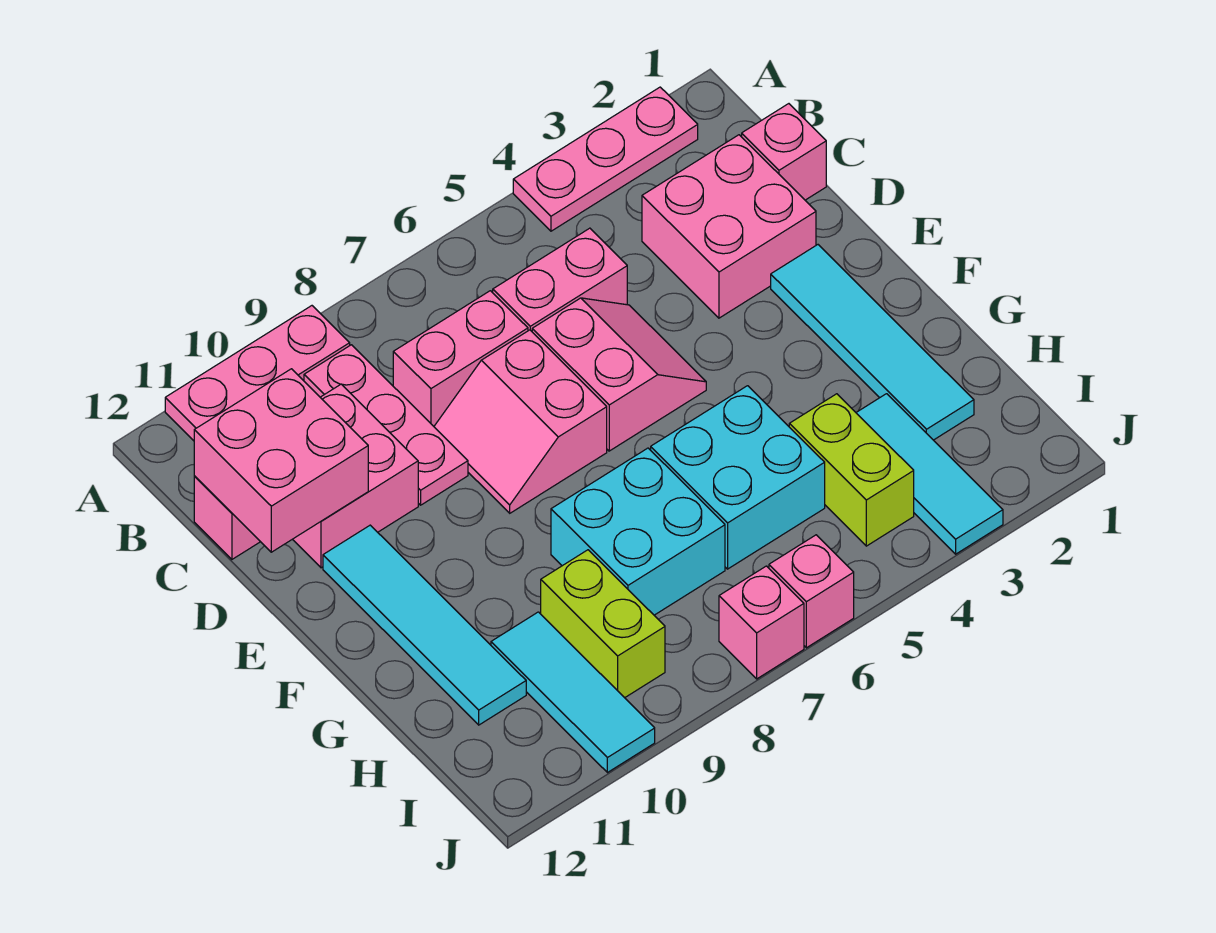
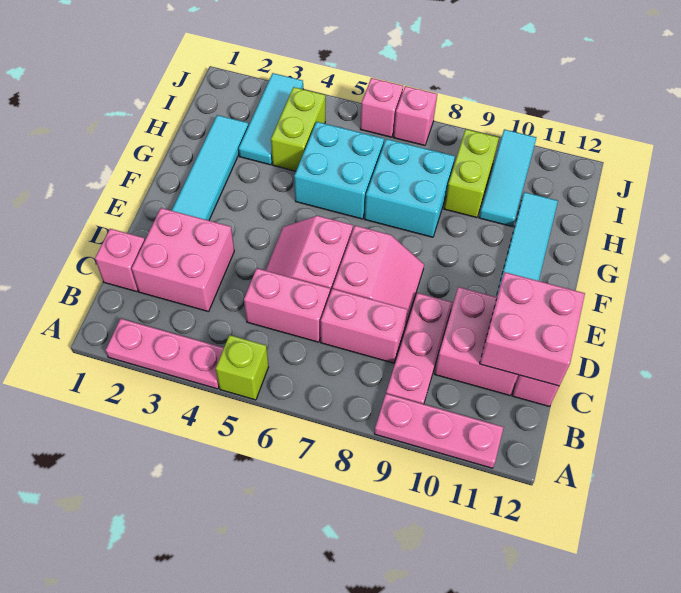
none -> lime 1x1 brick [216,335,268,400]

